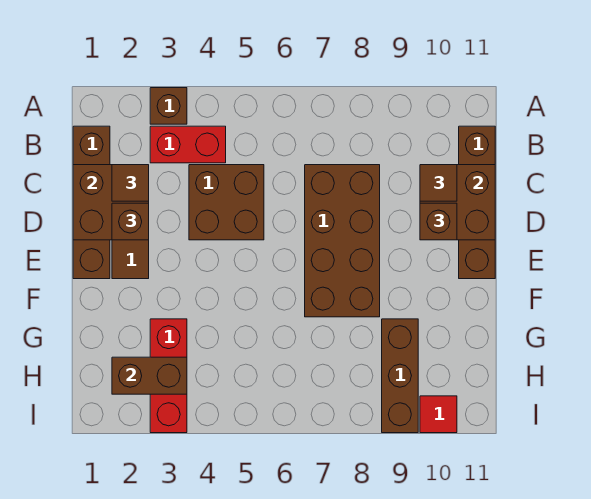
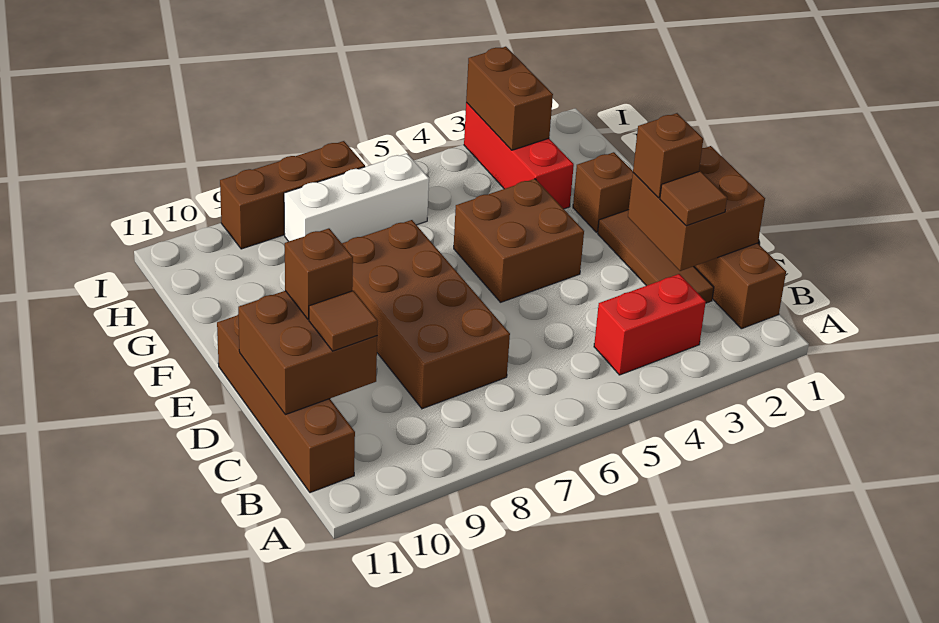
brown 1x1 brick [150,88,187,124] -> brown 1x1 brick moved to [573,152,633,232]
brown 2x2 brick [189,165,264,240] -> brown 2x2 brick moved to [454,179,584,302]
brown 1x3 brick [382,319,418,433] -> brown 1x3 brick turned to [220,141,365,249]
brown 1x2 brick [112,357,187,394] -> brown 1x2 brick turned to [466,47,553,150]
none -> white 1x3 brick [284,154,429,243]
red 1x1 tile [420,396,457,433] -> none

